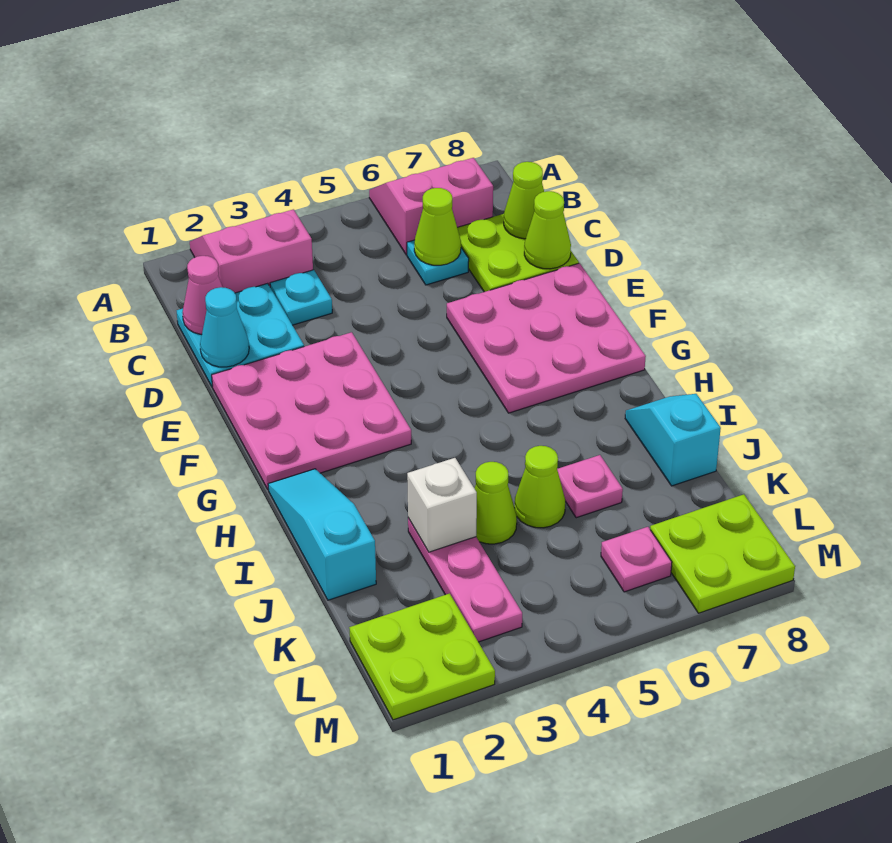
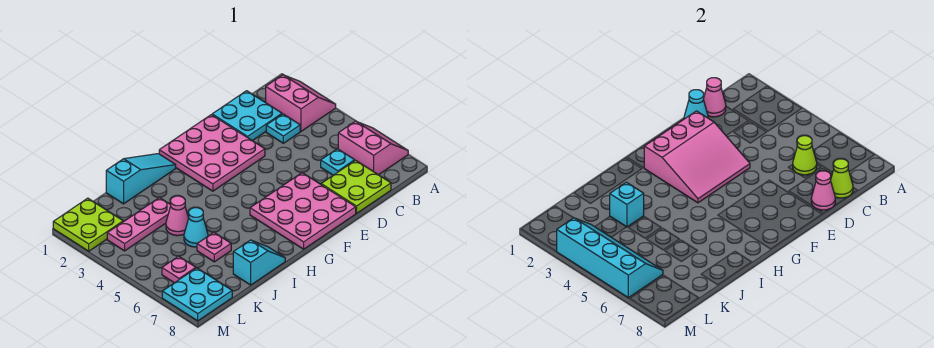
lime 1x1 cone [524,191,571,269] -> pink 1x1 cone [811,171,835,210]
none -> pink 3x3 slope [644,111,750,203]
white 1x1 brick [407,458,477,552] -> cyan 1x1 brick [610,182,644,227]
lime 1x1 cone [474,462,517,544] -> pink 1x1 cone [166,196,189,236]
lime 1x1 cone [515,446,565,528] -> cyan 1x1 cone [184,208,208,247]
none -> cyan 2x4 slope [556,218,663,298]
lime 2x2 plate [650,494,795,613] -> cyan 2x2 plate [162,268,232,321]

